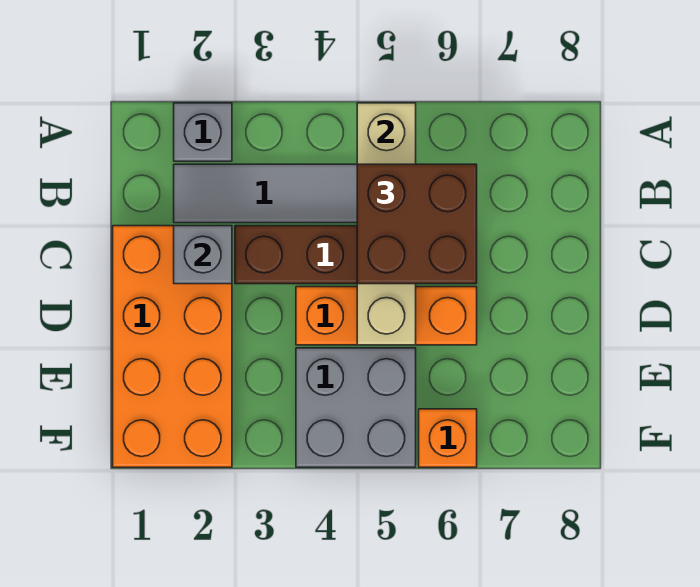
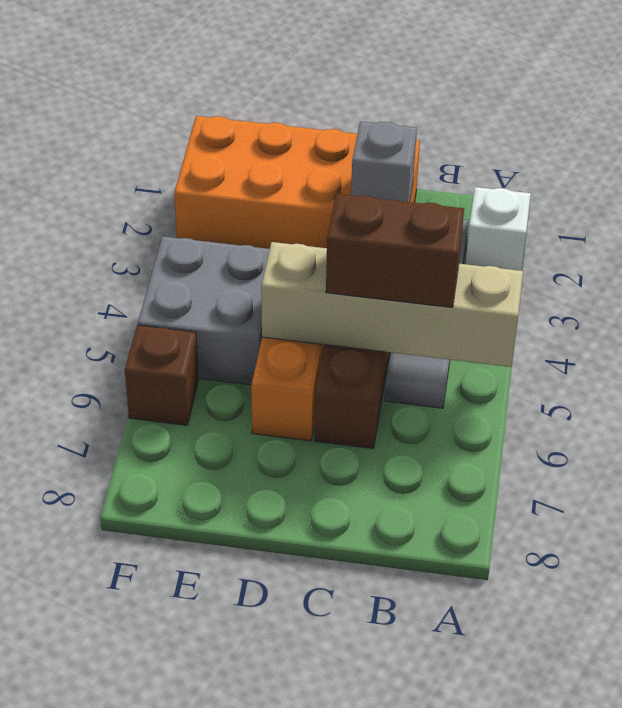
grey 1x1 brick [174,103,232,161] -> white 1x1 brick [466,187,531,271]
brown 2x2 brick [357,164,477,284] -> brown 1x2 brick [326,194,464,307]
orange 1x1 brick [419,409,477,467] -> brown 1x1 brick [125,325,199,425]

